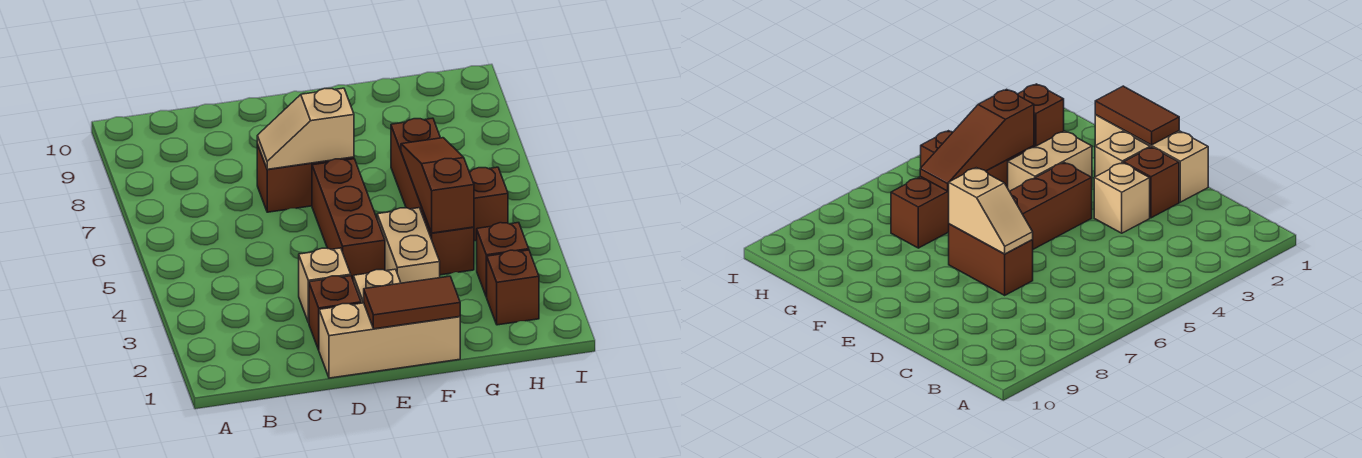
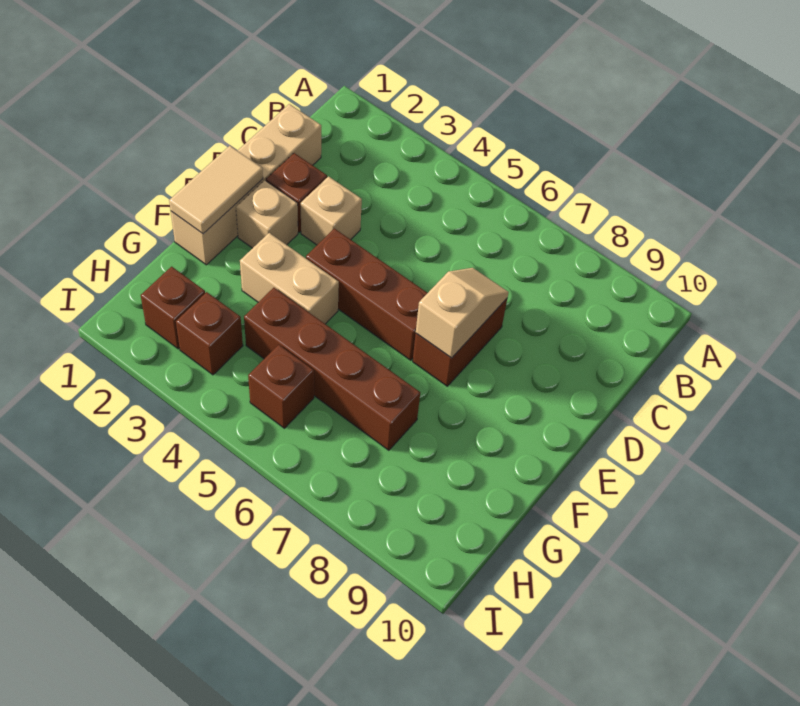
tan 1x3 brick [319,303,460,378] -> tan 1x4 brick [171,104,321,265]
brown 1x2 tile [364,276,460,329] -> tan 1x2 tile [169,146,263,234]
brown 1x3 slope [401,138,474,233] -> none

